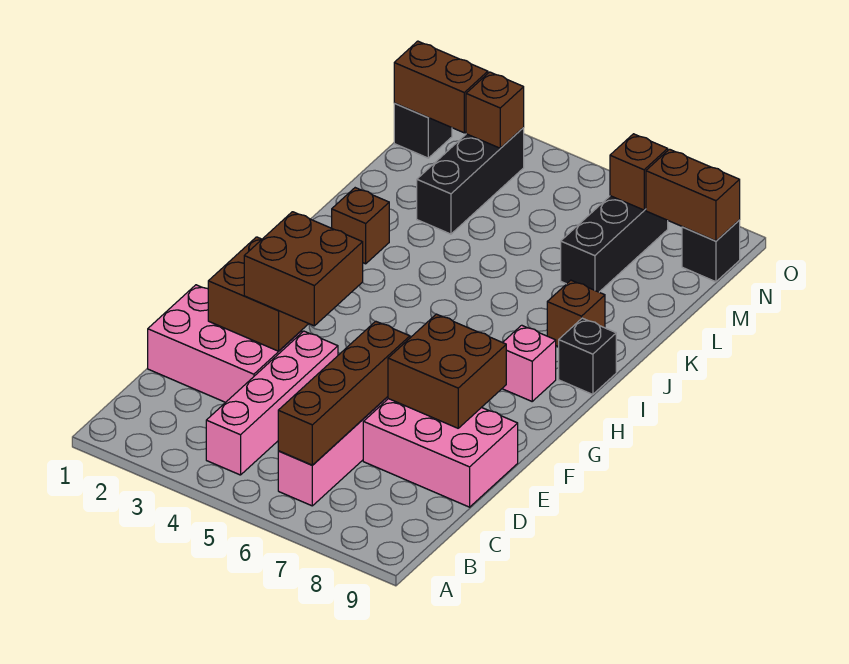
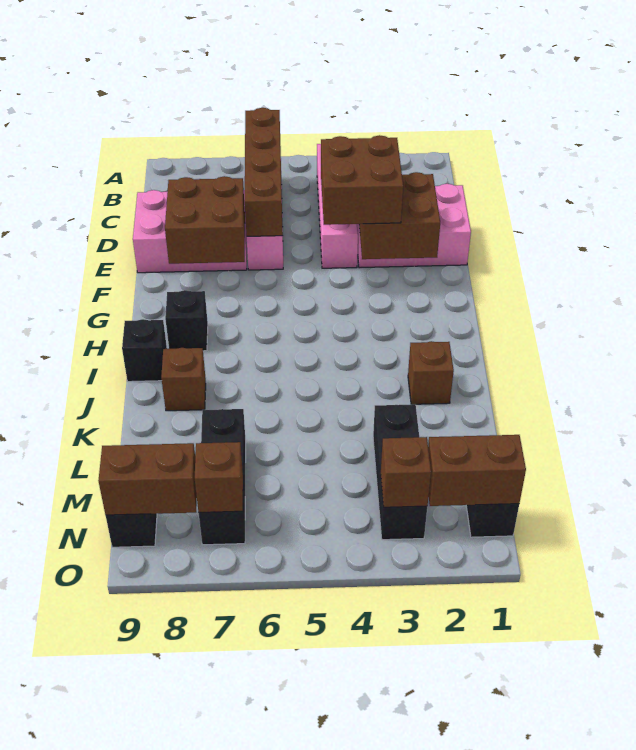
pink 1x1 brick [502,325,556,401] -> black 1x1 brick [165,290,208,351]

